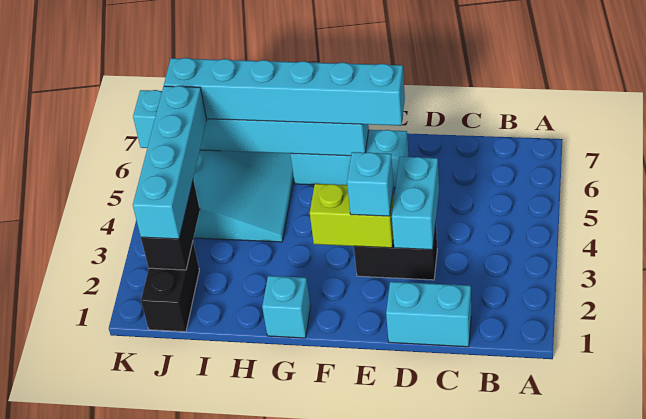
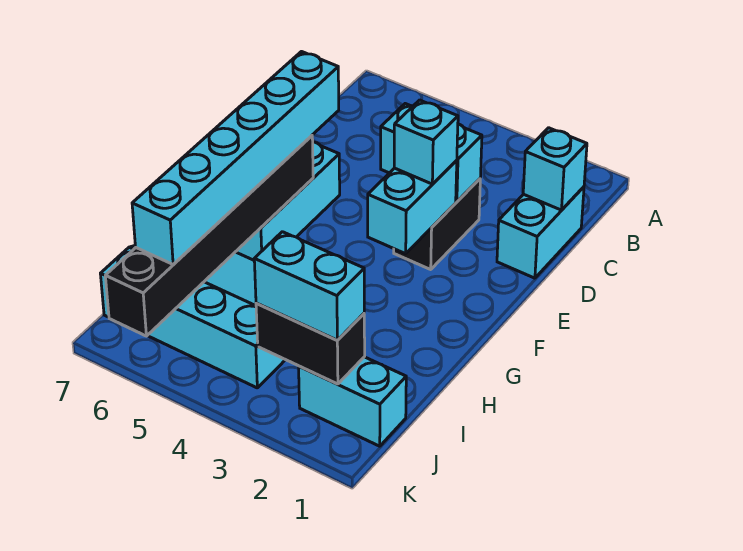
lime 1x2 brick [310,184,394,248] -> cyan 1x2 brick [368,161,457,254]
cyan 1x6 brick [133,90,369,156] -> black 1x6 brick [105,136,313,336]
cyan 1x1 brick [262,276,311,338] -> cyan 1x1 brick moved to [523,128,587,210]
black 1x2 brick [141,243,199,332] -> cyan 1x2 brick [299,357,406,446]
cyan 1x4 brick [133,86,207,239] -> cyan 1x2 brick [254,232,364,340]

